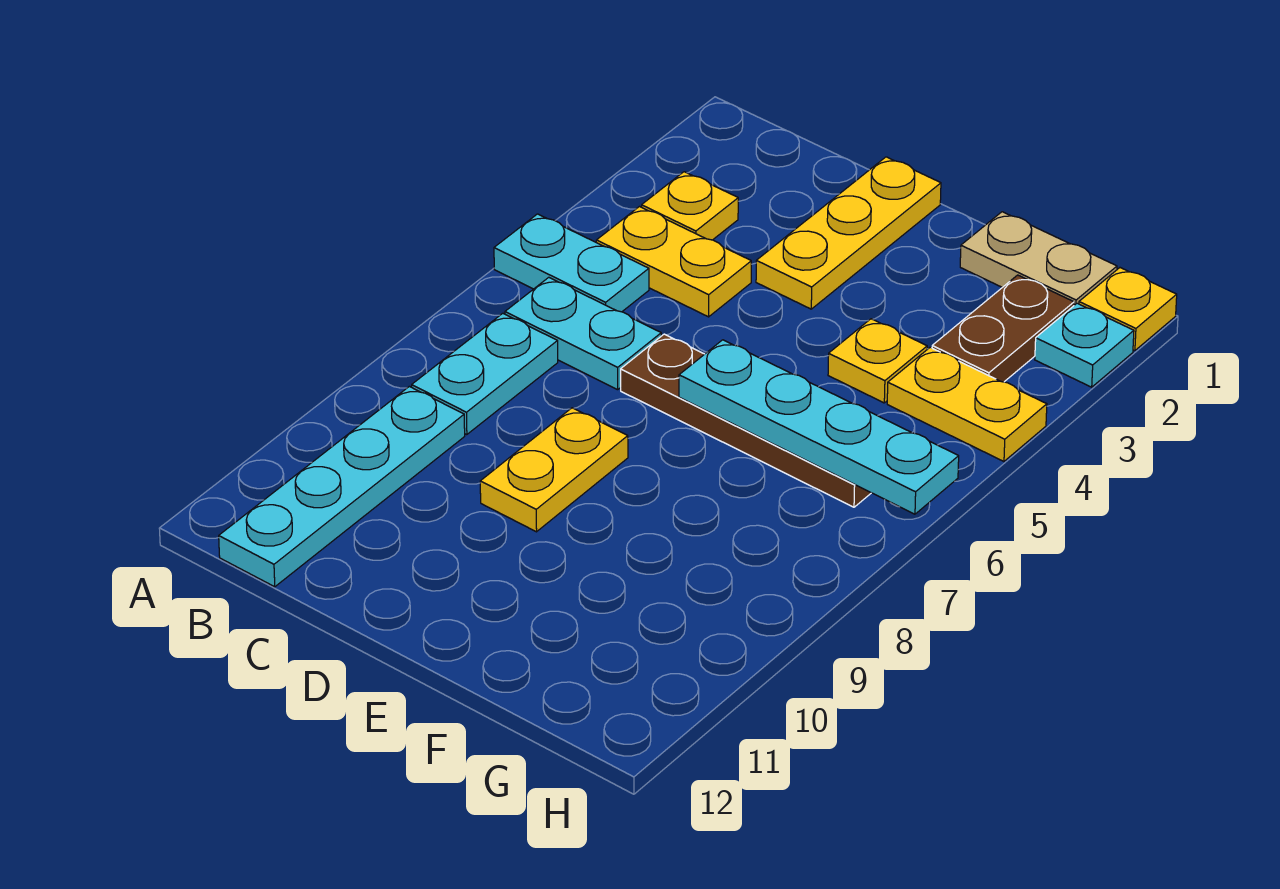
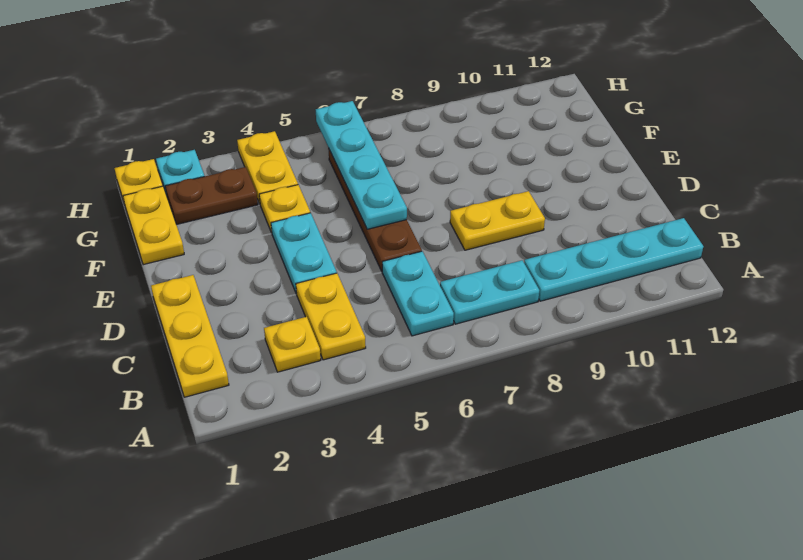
cyan 1x2 plate [494,214,649,312] -> cyan 1x2 plate moved to [271,213,337,294]
yellow 1x3 plate [756,157,941,309] -> yellow 1x3 plate turned to [151,275,229,397]
tan 1x2 plate [960,212,1117,305] -> yellow 1x2 plate [123,186,184,265]

